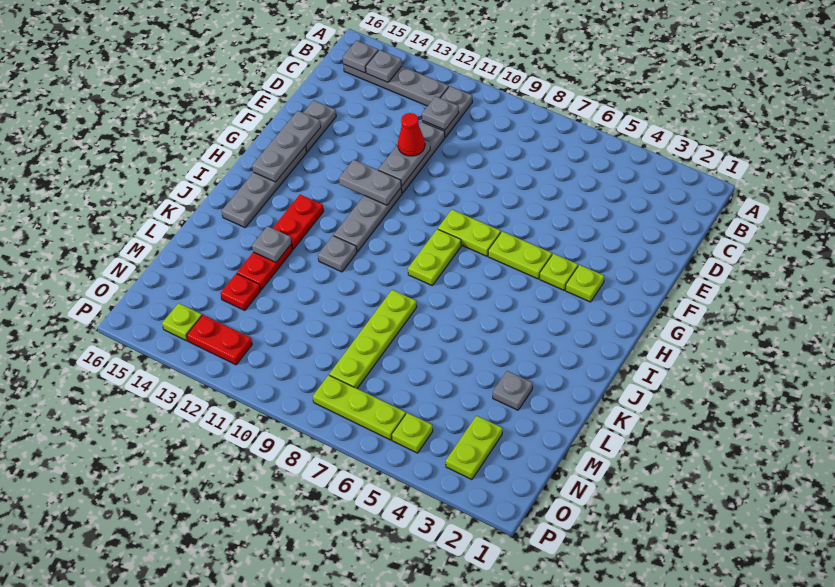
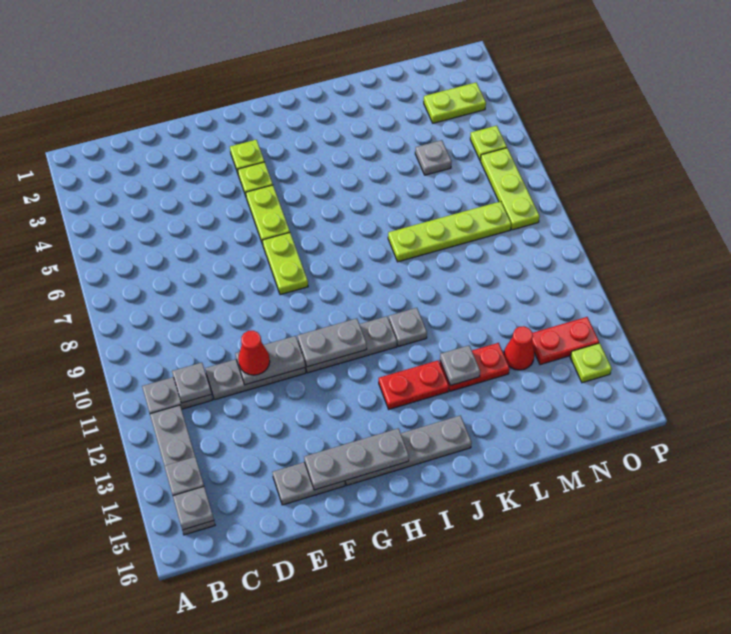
grey 1x2 plate [339,160,401,205] -> grey 1x2 plate turned to [297,318,367,367]
lime 1x2 plate [408,229,461,285] -> none
grey 1x1 plate [493,371,533,410] -> grey 1x1 plate moved to [415,140,452,175]
red 1x1 plate [220,274,260,311] -> red 1x1 cone [504,326,534,370]
red 1x2 plate [187,315,252,365] -> red 1x2 plate turned to [532,317,599,365]

